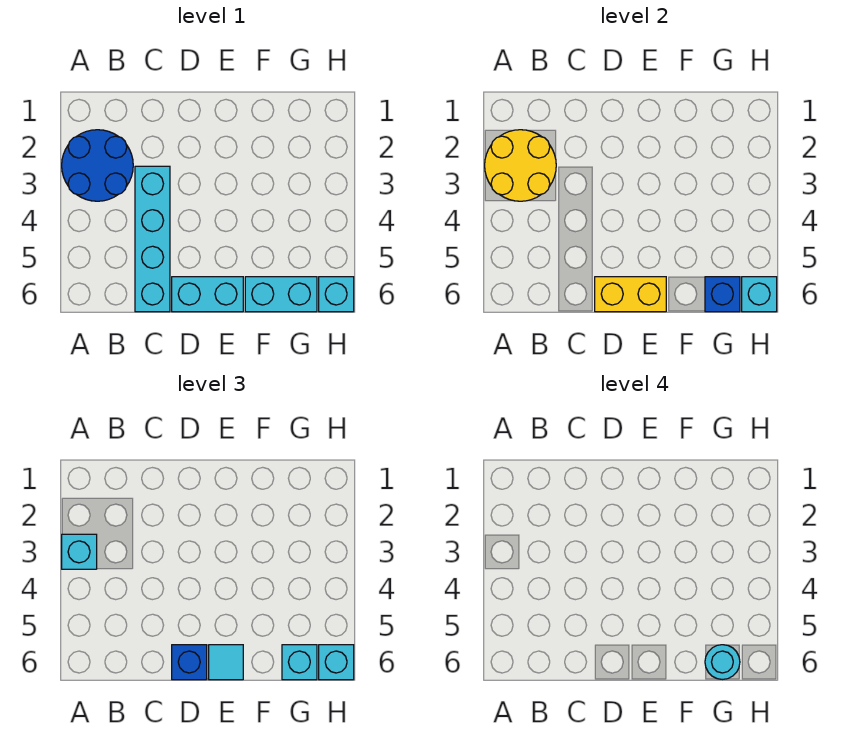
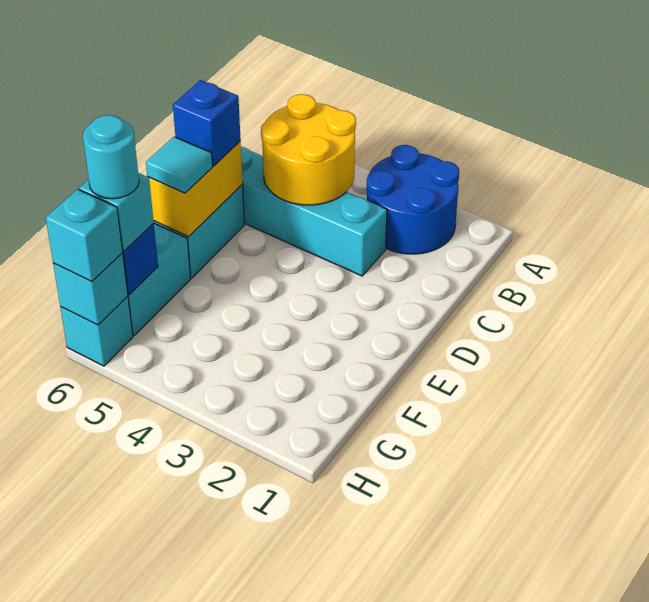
yellow 2x2 round brick [485,130,556,201] -> yellow 2x2 round brick moved to [261,94,356,205]
cyan 1x1 brick [62,534,97,569] -> none

